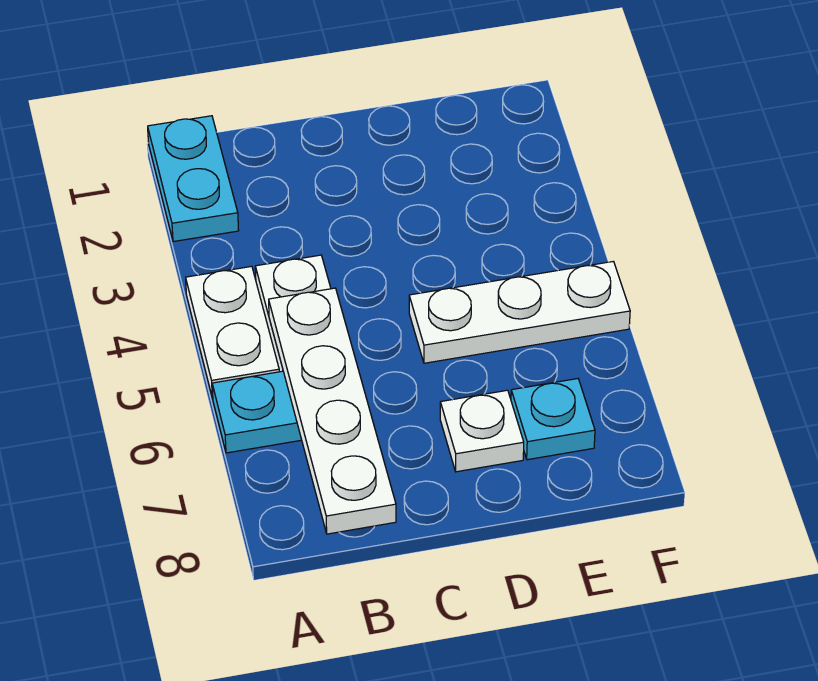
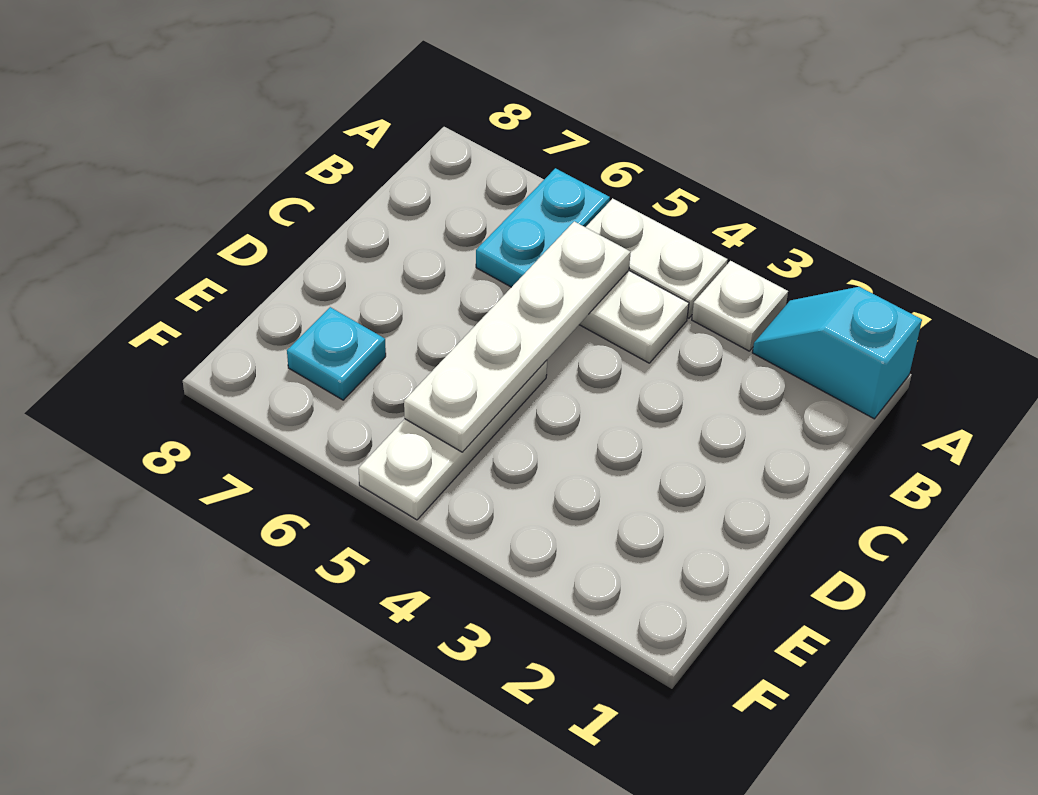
cyan 1x2 plate [148,116,239,242] -> cyan 1x2 slope [752,287,922,419]
white 1x4 plate [269,288,396,534] -> white 1x4 plate turned to [404,221,631,452]
white 1x1 plate [440,390,524,472] -> white 1x1 plate moved to [692,261,788,351]

